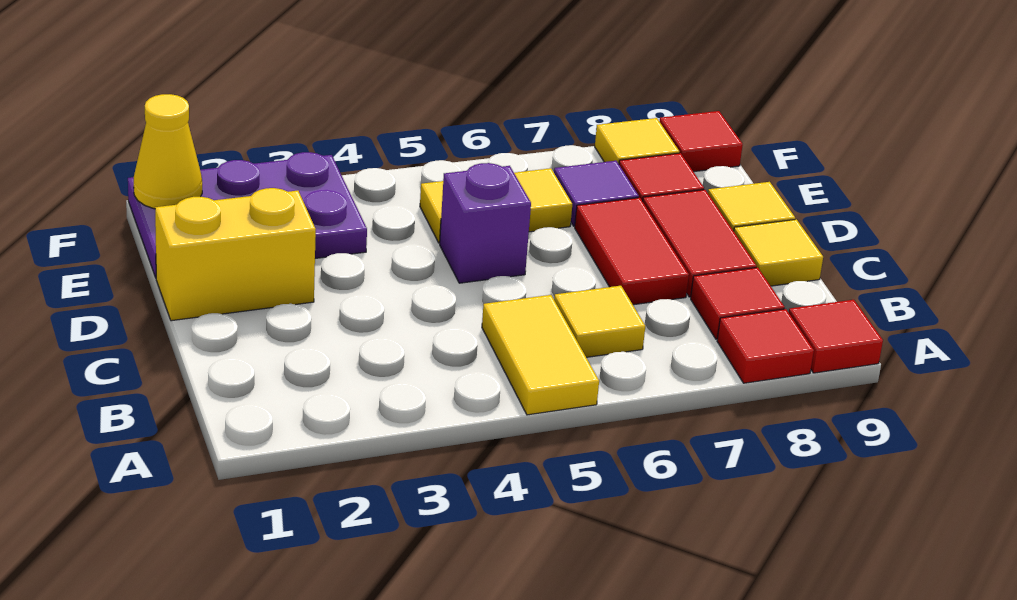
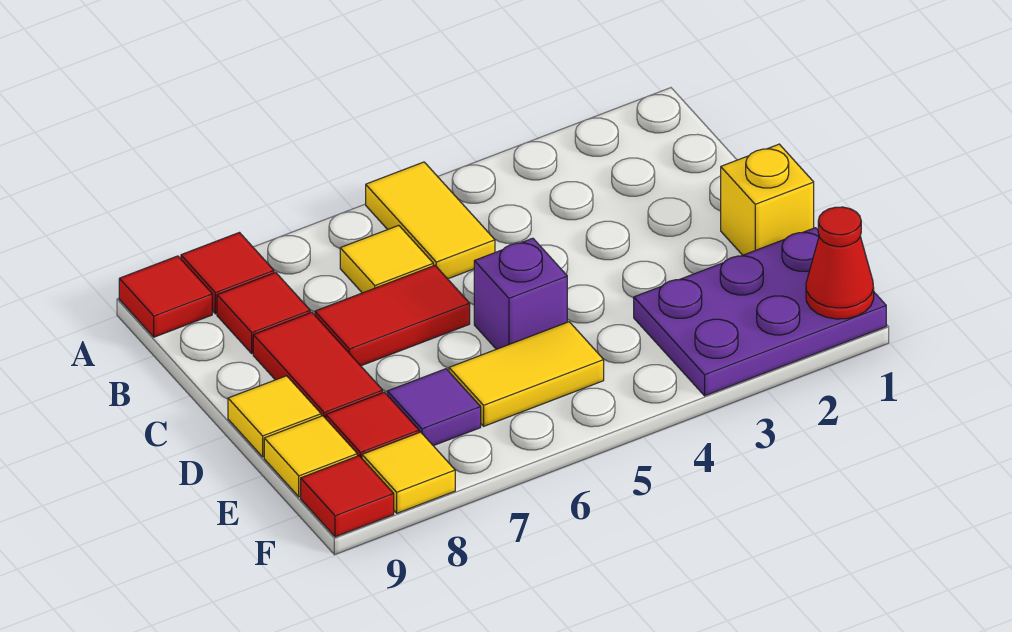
red 1x2 tile [575,198,689,305] -> red 1x2 tile turned to [315,265,470,366]
yellow 1x1 tile [734,219,823,286] -> yellow 1x1 tile moved to [264,416,357,497]
yellow 1x2 brick [155,188,316,321] -> yellow 1x1 brick [721,144,814,255]
yellow 1x1 cone [134,94,202,209] -> red 1x1 cone [806,207,874,319]

